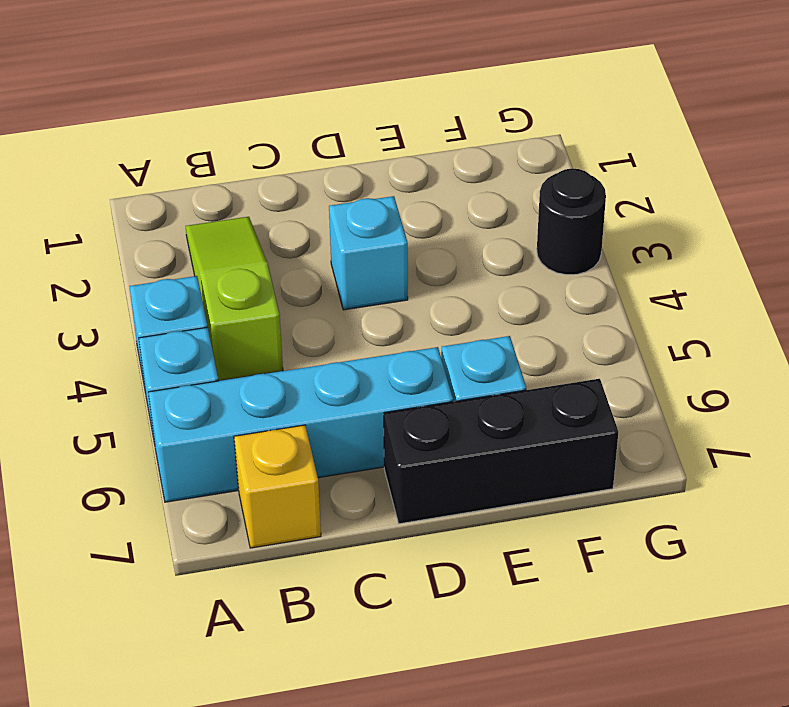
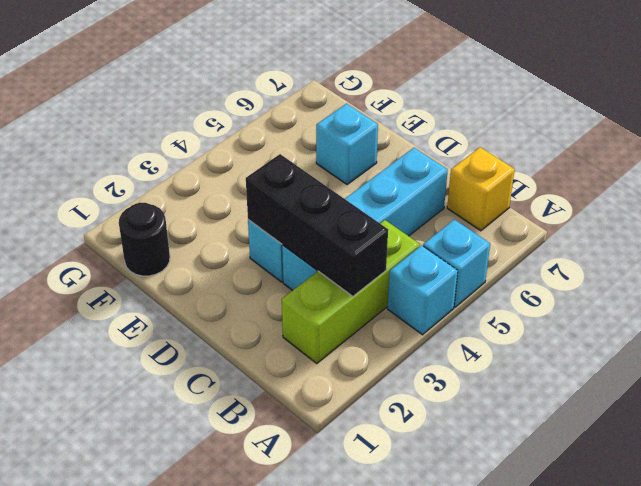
cyan 1x4 brick [148,347,453,502] -> cyan 1x4 brick turned to [282,148,448,291]
lime 1x3 slope [186,217,283,381] -> lime 1x3 brick [282,220,420,363]
black 1x3 brick [384,379,618,524] -> black 1x3 brick moved to [246,154,388,296]
black 1x1 round brick [537,168,606,275] -> black 1x1 round brick moved to [119,203,170,276]

